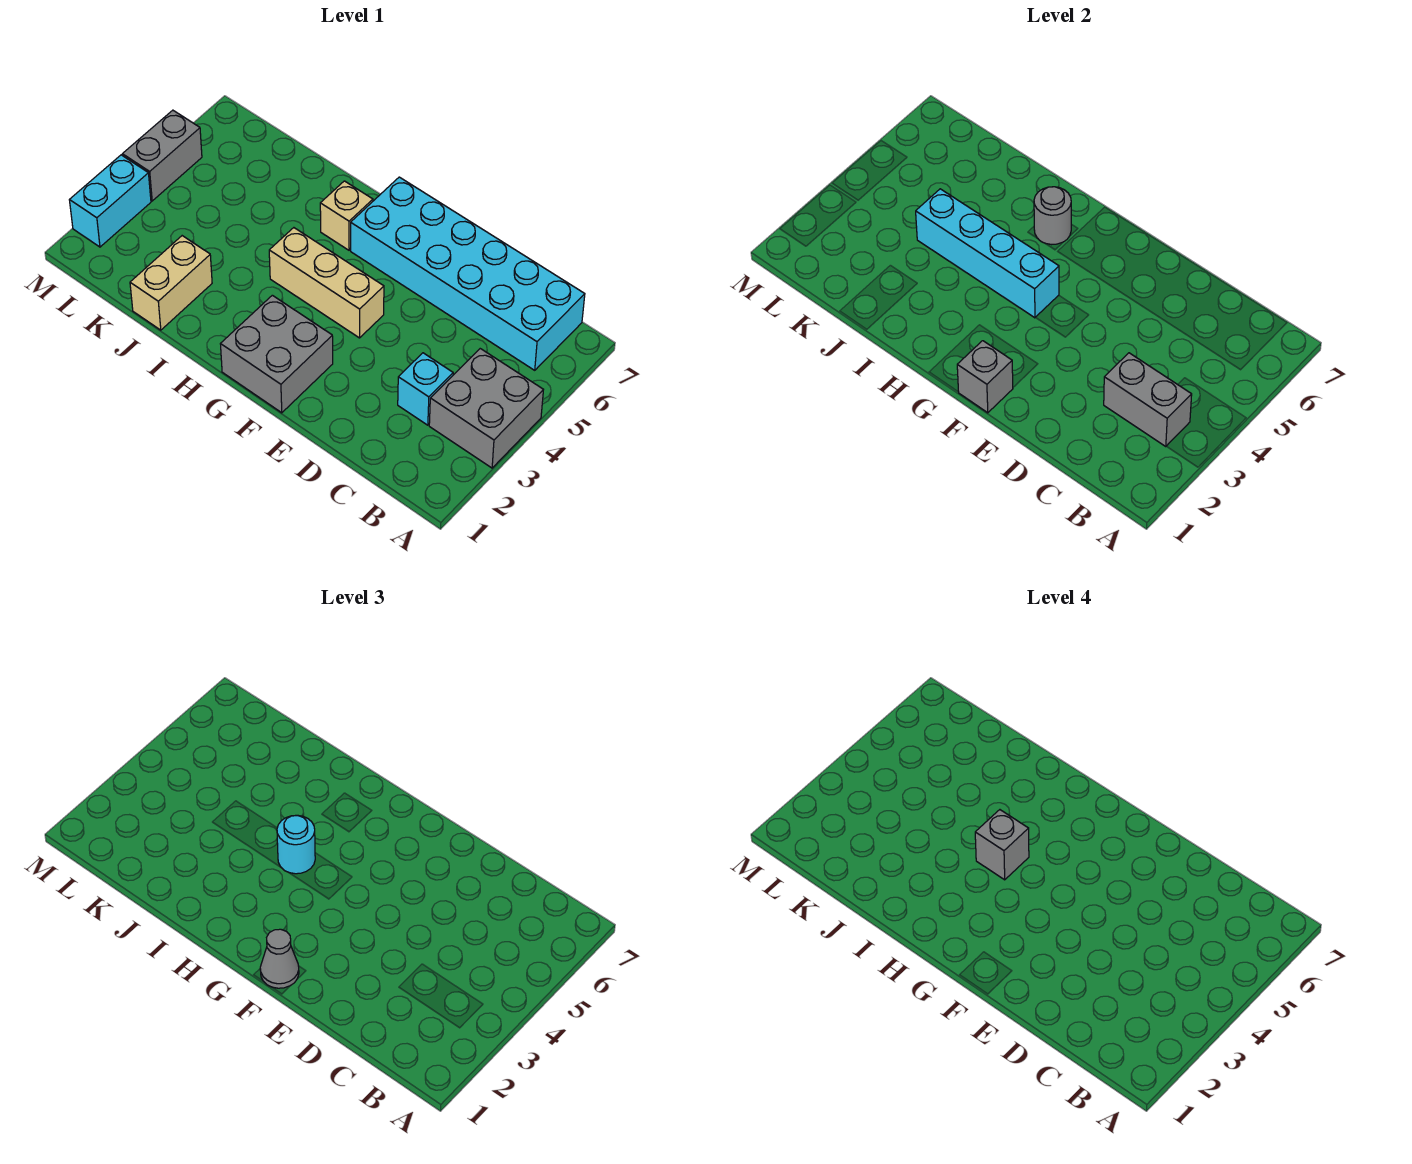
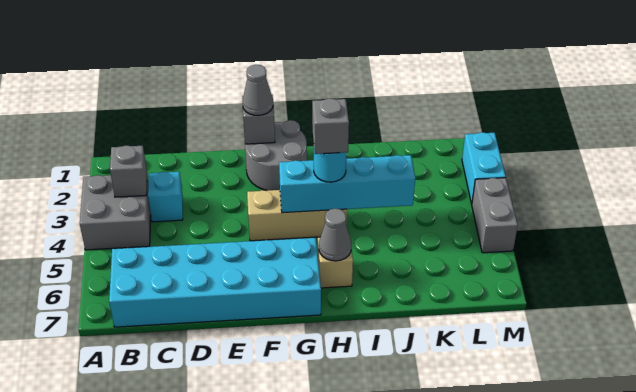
grey 1x2 brick [1104,353,1192,447] -> grey 1x1 brick [110,145,147,197]
grey 2x2 brick [221,295,333,413] -> grey 2x2 round brick [245,120,307,190]
grey 1x1 round brick [1034,187,1071,245] -> grey 1x1 cone [319,208,352,261]
tan 1x2 brick [130,236,212,330] -> none

